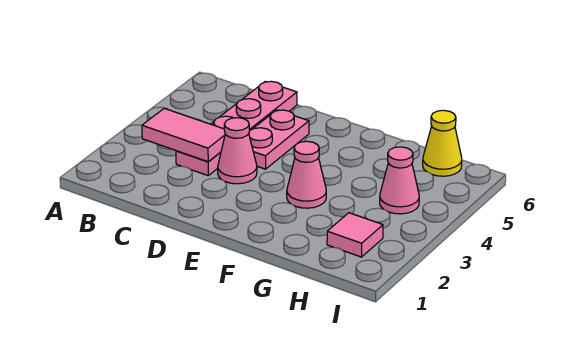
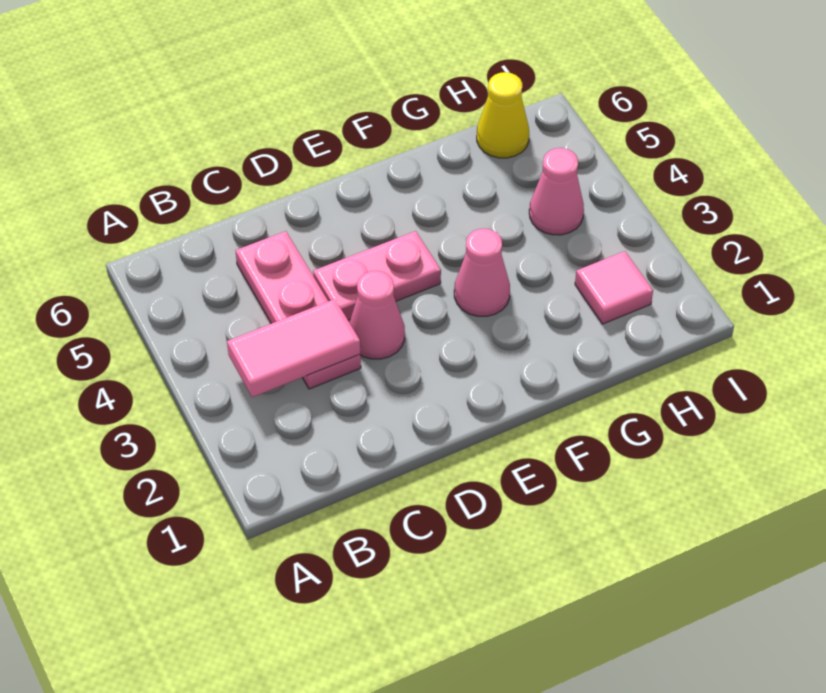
pink 1x4 plate [176,81,297,176] -> pink 1x3 plate [236,231,361,389]
pink 1x2 plate [249,110,309,169] -> pink 1x2 plate turned to [313,231,441,320]

